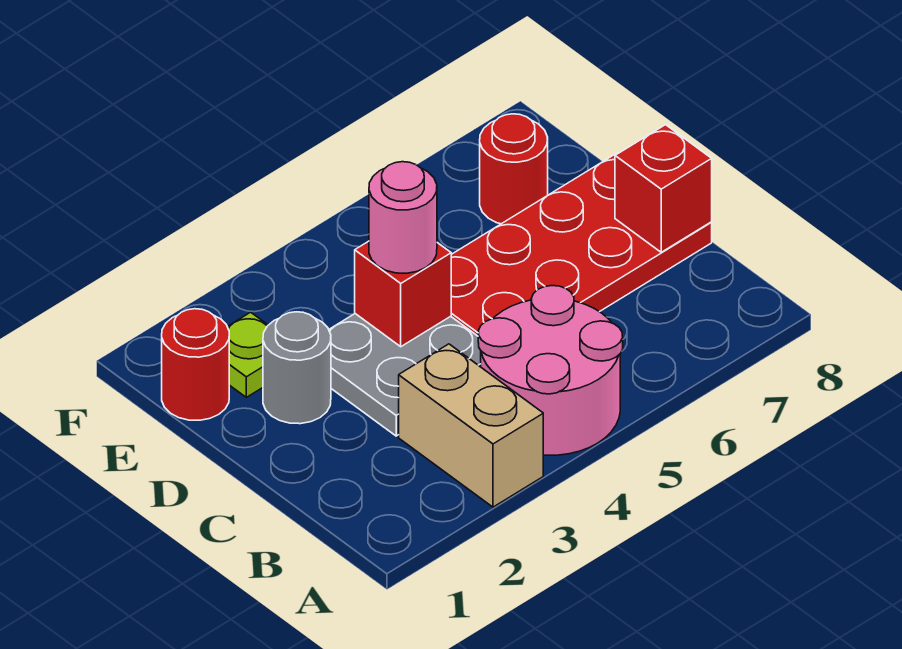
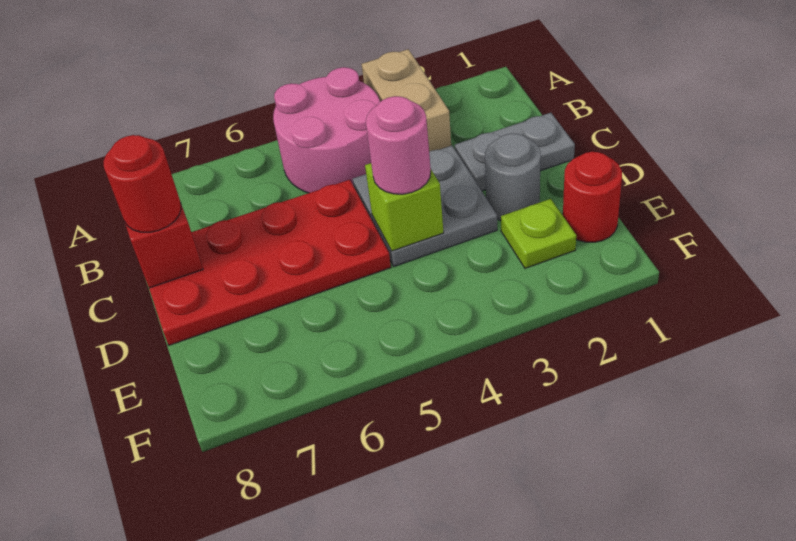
none -> grey 1x2 plate [455,113,575,191]
red 1x1 brick [355,241,451,347] -> lime 1x1 brick [365,163,444,251]
red 1x1 round brick [480,114,548,224] -> red 1x1 round brick moved to [103,135,181,232]

